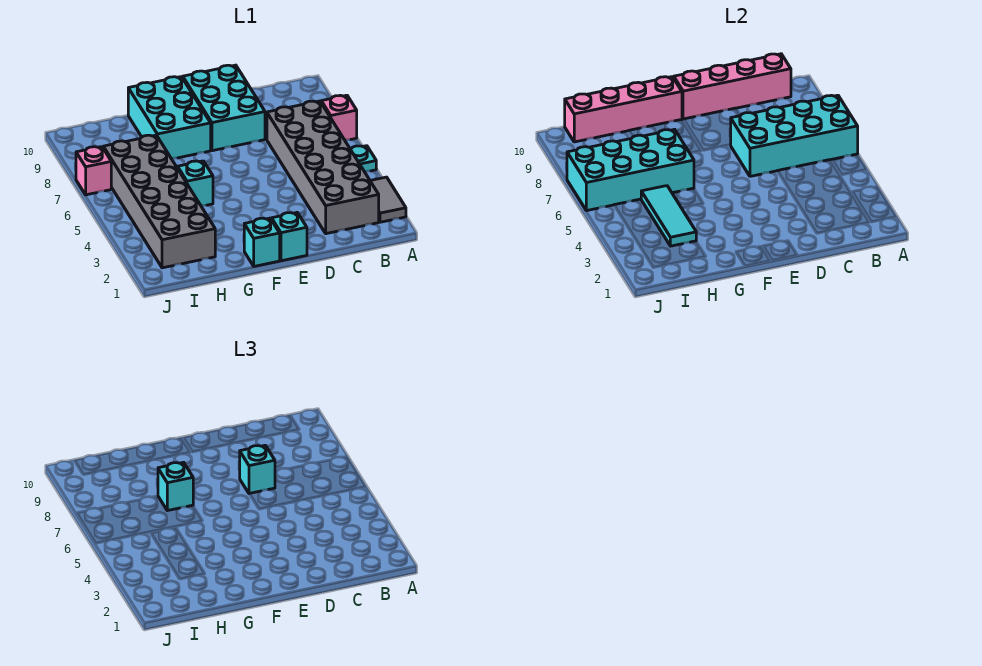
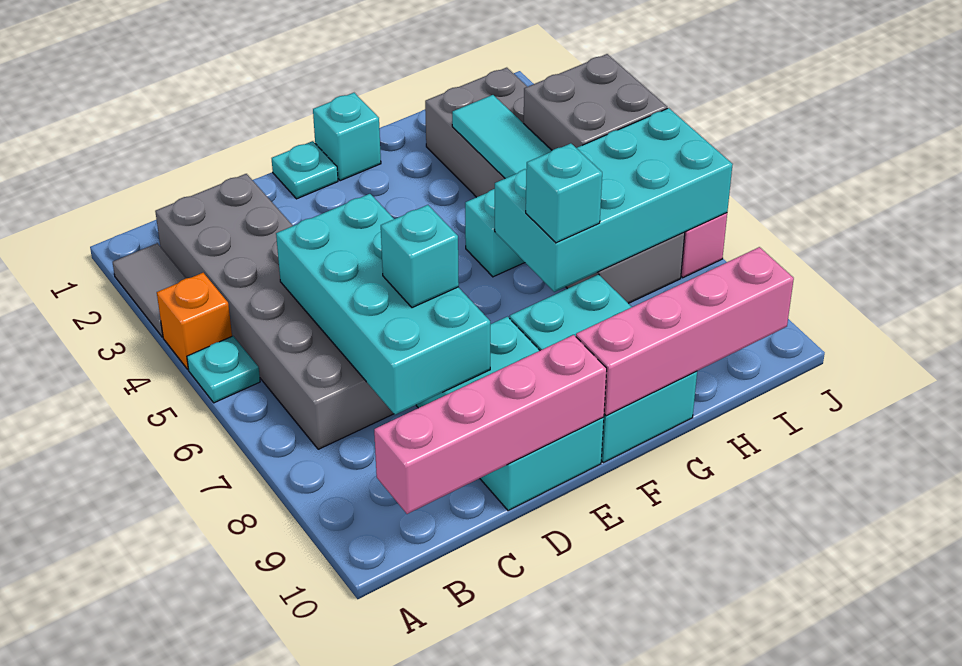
none -> orange 1x1 brick [157,273,232,369]
cyan 2x4 brick [730,95,858,176] -> cyan 2x4 brick turned to [276,194,490,414]
pink 1x1 brick [321,95,357,140] -> none
cyan 1x1 brick [272,213,307,261] -> cyan 1x1 plate [272,141,338,199]
none -> grey 2x2 brick [524,54,667,150]

